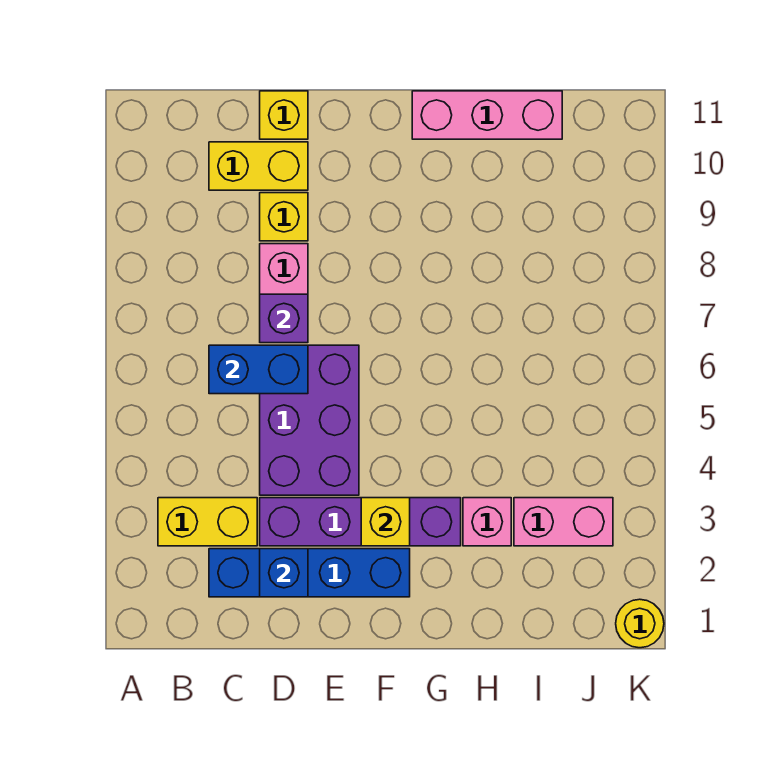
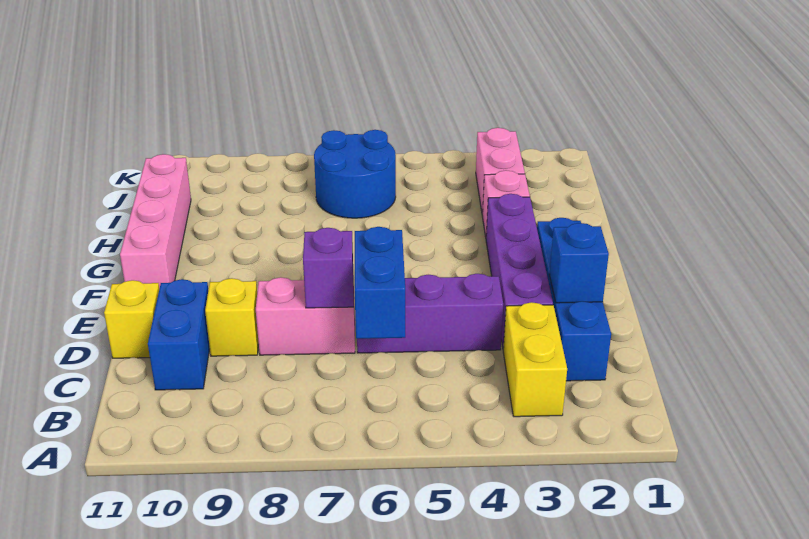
yellow 1x2 brick [209,142,308,190] -> blue 1x2 brick [148,279,210,390]
purple 2x3 brick [260,345,359,495] -> purple 1x3 brick [357,274,503,353]
yellow 1x1 brick [361,498,410,546] -> none
pink 1x3 brick [412,91,562,139] -> pink 1x4 brick [120,154,191,289]
none -> blue 2x2 round brick [314,130,396,218]
yellow 1x1 round brick [616,599,664,648] -> none

